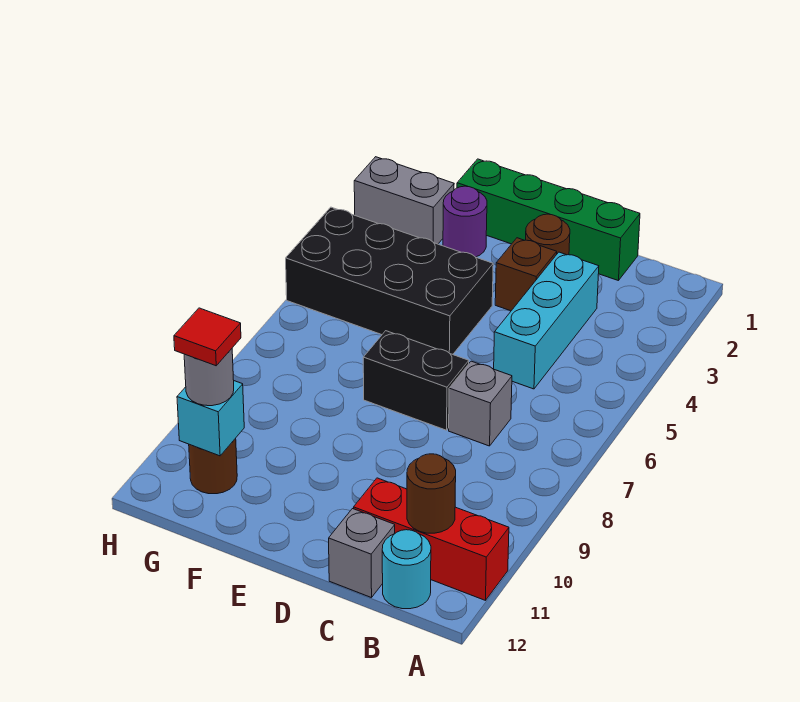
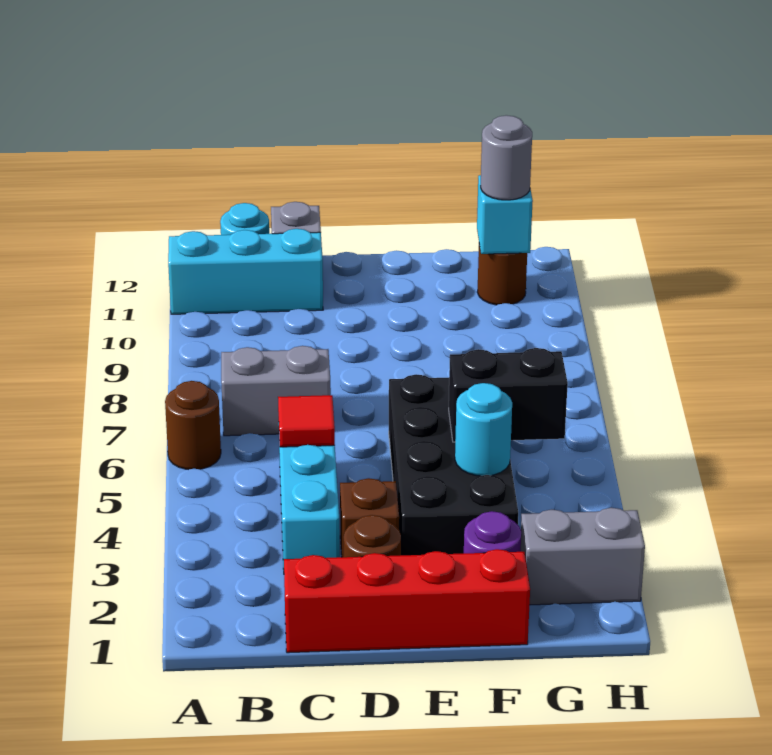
red 1x3 brick [354,478,509,600] -> cyan 1x3 brick [168,229,323,314]
brown 1x1 round brick [407,454,456,533] -> brown 1x1 round brick moved to [165,381,221,470]
green 1x4 brick [457,159,640,281] -> red 1x4 brick [284,549,530,653]
grey 1x1 brick [449,361,512,446] -> grey 1x2 brick [221,346,331,436]
black 1x2 brick [363,331,469,430] -> black 1x2 brick moved to [449,348,568,442]
black 2x4 brick [286,207,493,354] -> black 2x4 brick turned to [389,374,518,555]
none -> cyan 1x1 round brick [455,383,512,476]
red 1x1 tile [174,308,241,366] -> red 1x1 tile moved to [278,395,335,447]

